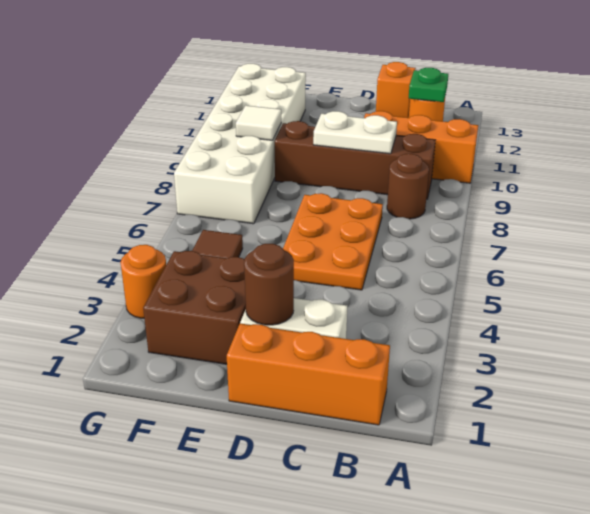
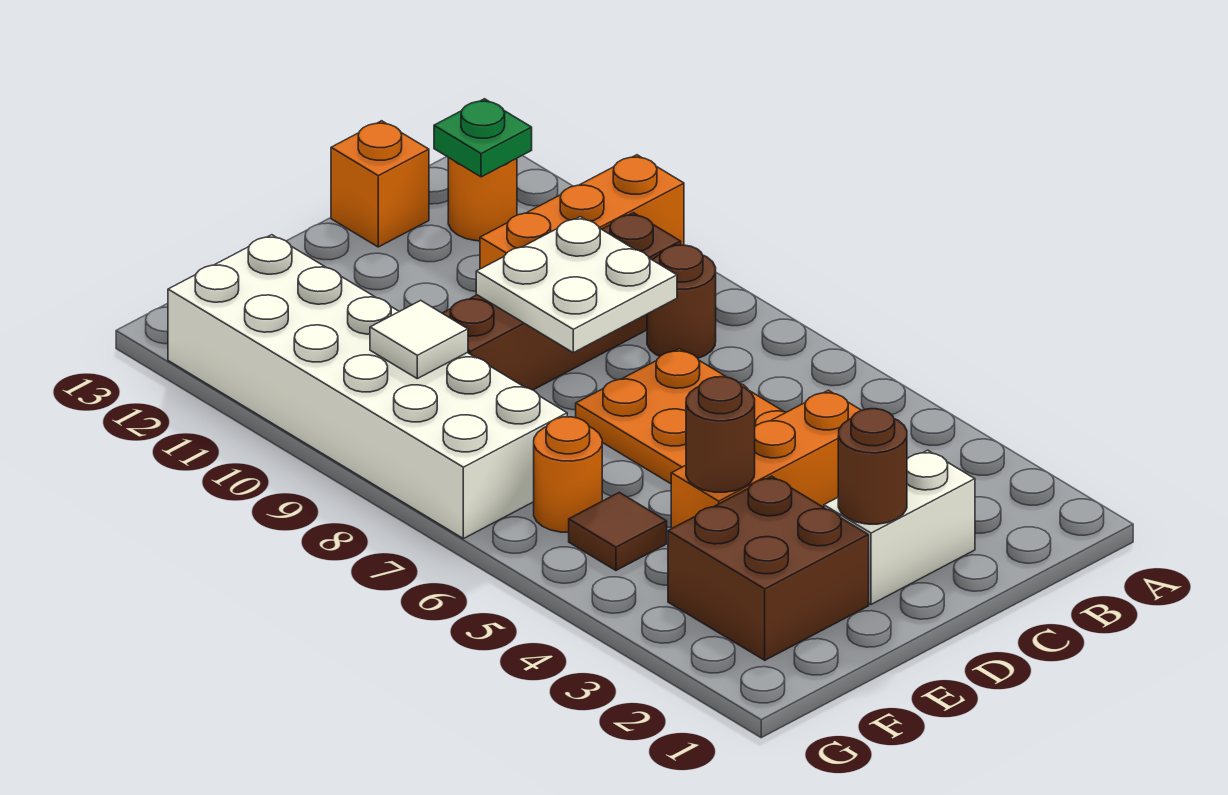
orange 1x3 brick [227,324,390,425] -> orange 1x3 brick moved to [671,390,861,529]
white 1x2 plate [313,111,397,154] -> white 2x2 plate [476,217,677,353]
none -> brown 1x1 round brick [686,377,755,492]
orange 1x1 round brick [120,245,166,318] -> orange 1x1 round brick moved to [534,417,602,533]

